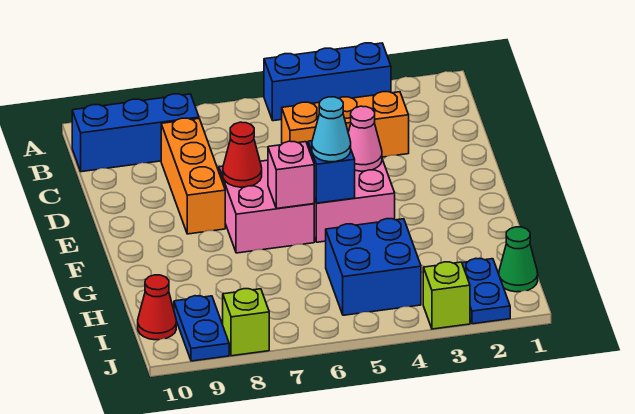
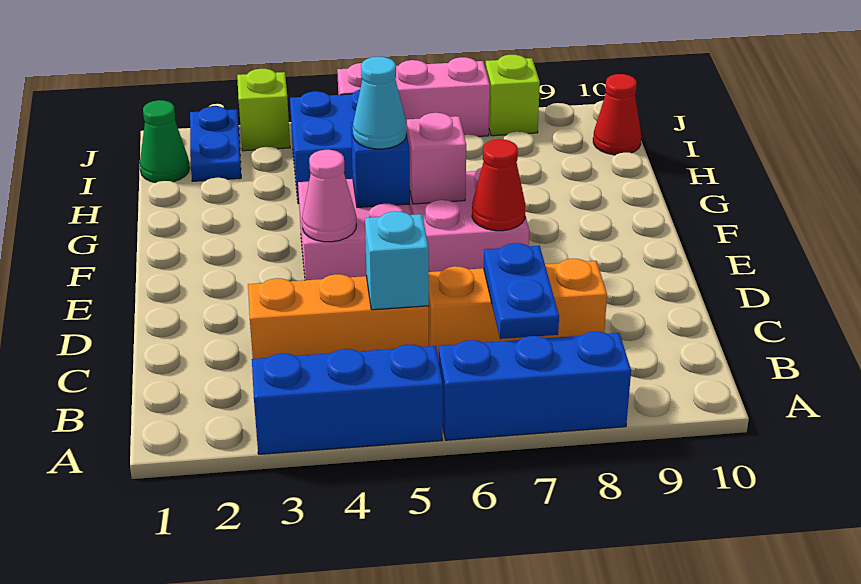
blue 1x3 brick [72,94,199,172] -> blue 1x3 brick moved to [439,331,631,440]
none -> cyan 1x1 brick [365,211,429,310]
orange 1x3 brick [161,118,225,234] -> orange 1x3 brick turned to [429,259,607,360]
blue 1x2 plate [174,296,229,361] -> blue 1x2 plate moved to [484,243,559,339]
none -> pink 1x3 brick [337,57,490,137]

